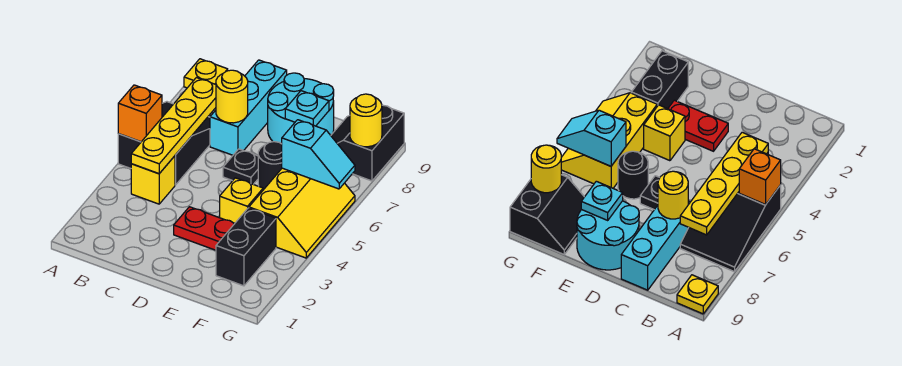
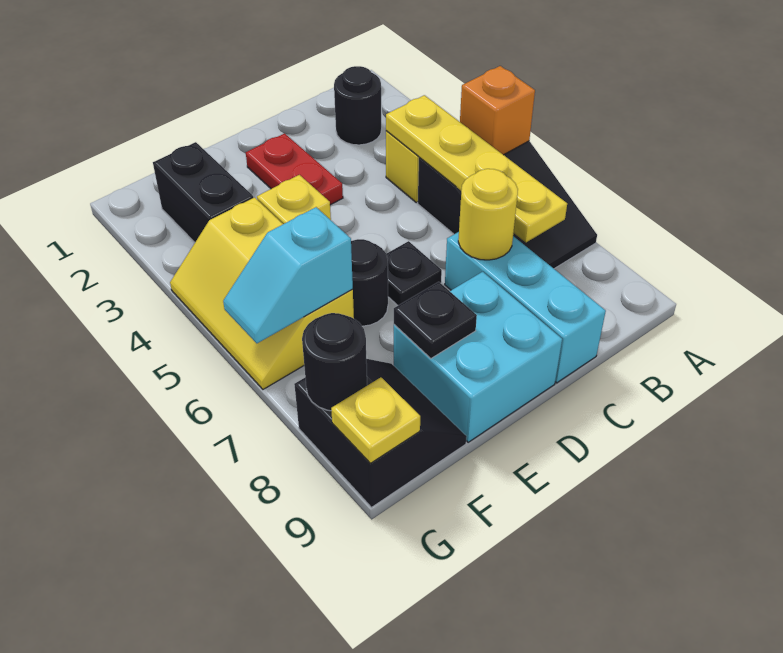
yellow 1x1 plate [184,59,228,88] -> yellow 1x1 plate moved to [331,377,420,463]
none -> black 1x1 round brick [334,66,382,145]
red 1x2 plate [174,207,235,250] -> red 1x2 plate turned to [246,133,343,205]
cyan 2x2 round brick [268,73,334,144] -> cyan 2x2 brick [394,272,562,442]
cyan 1x1 plate [285,91,329,126] -> black 1x1 plate [394,282,477,359]
yellow 1x1 round brick [350,94,382,147] -> black 1x1 round brick [302,313,367,411]

